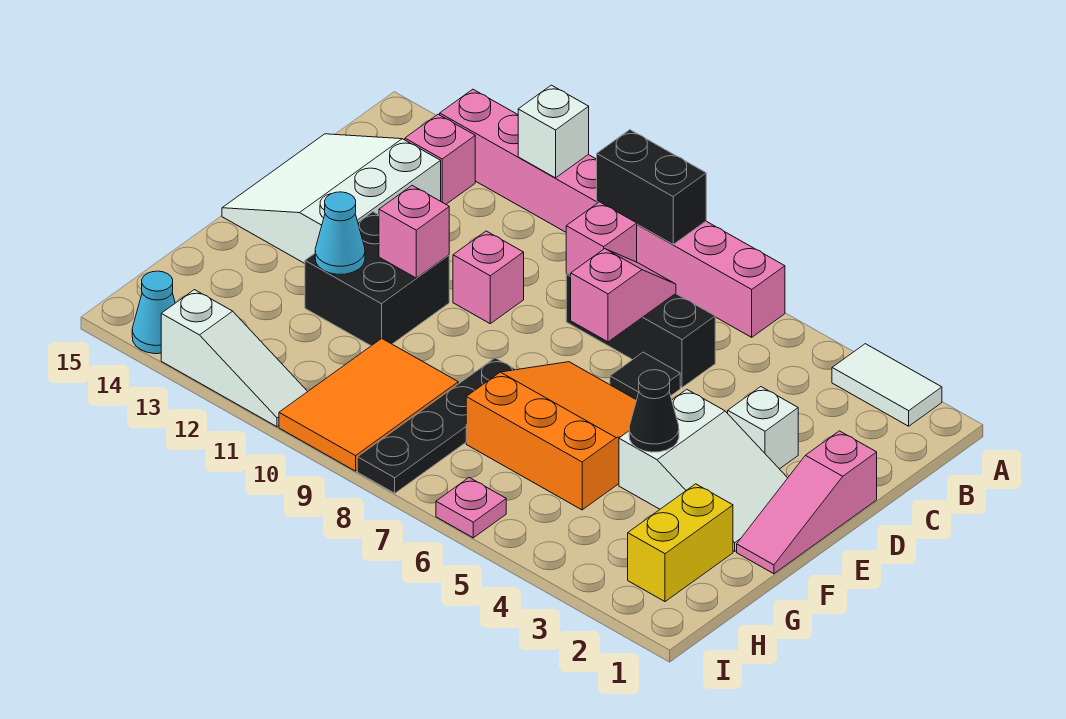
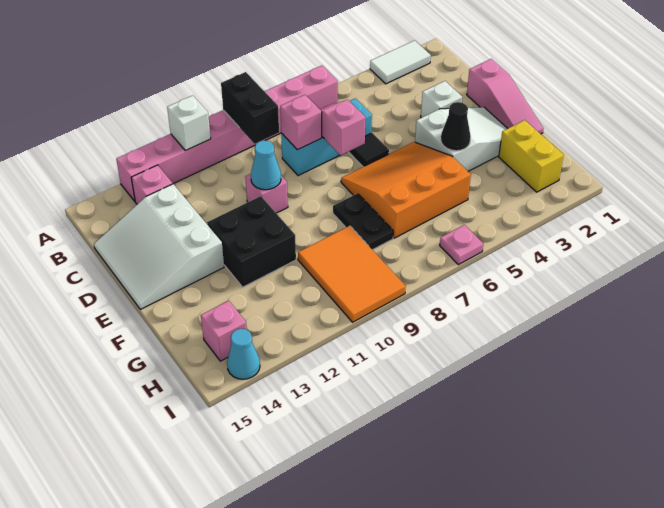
black 1x2 brick [597,130,706,244] -> black 1x2 brick turned to [221,72,279,144]
black 1x3 brick [566,274,715,387] -> cyan 1x3 brick [281,98,372,176]
pink 1x1 brick [379,186,449,278] -> pink 1x1 brick moved to [201,301,247,361]
black 1x4 plate [357,358,516,493] -> black 1x2 plate [333,194,393,250]
cyan 1x1 cone [315,192,365,274] -> cyan 1x1 cone moved to [251,140,281,190]
white 1x3 slope [161,290,308,427] -> none

